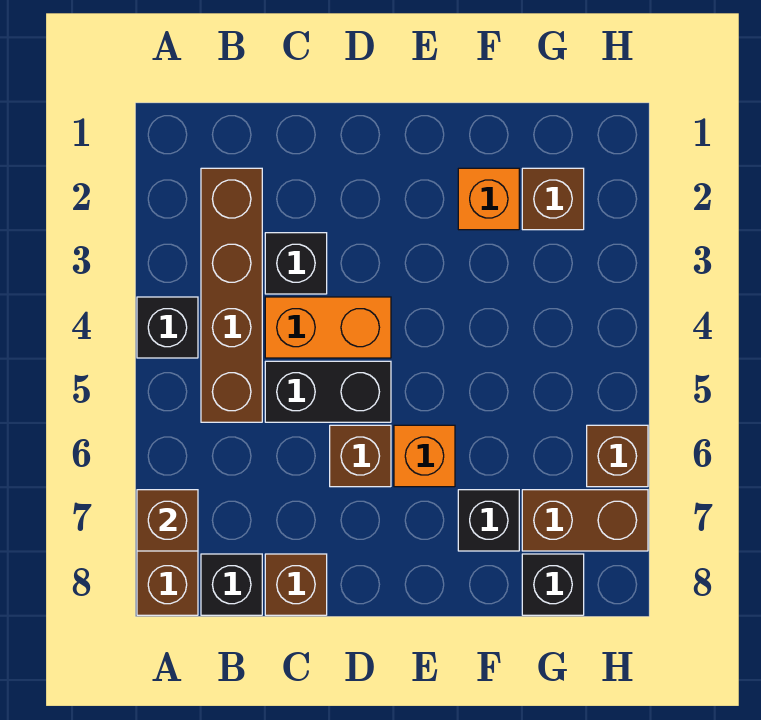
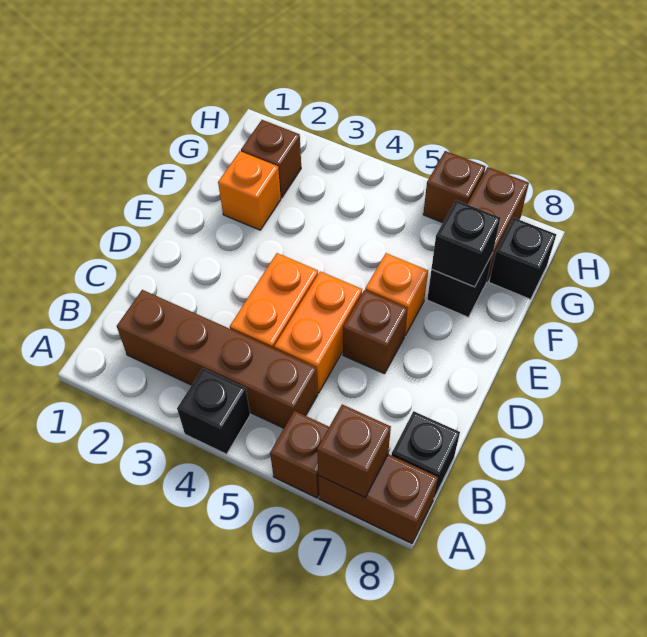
black 1x1 brick [265,233,327,294] -> black 1x1 brick moved to [431,200,500,287]
black 1x2 brick [265,361,391,422] -> orange 1x2 brick [274,271,362,393]
brown 1x1 brick [265,554,327,615] -> brown 1x1 brick moved to [270,411,329,498]

